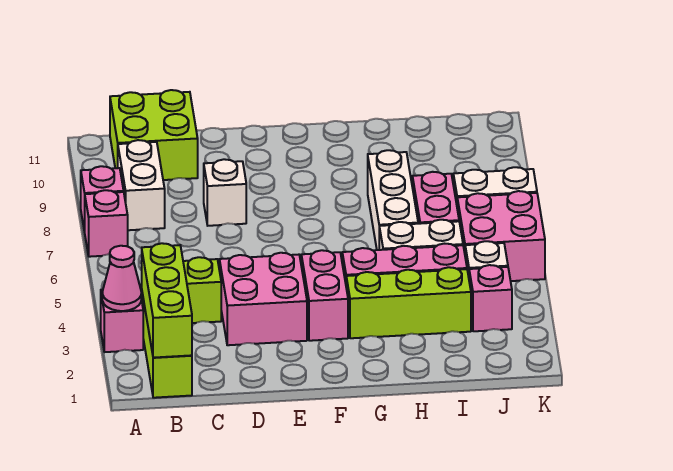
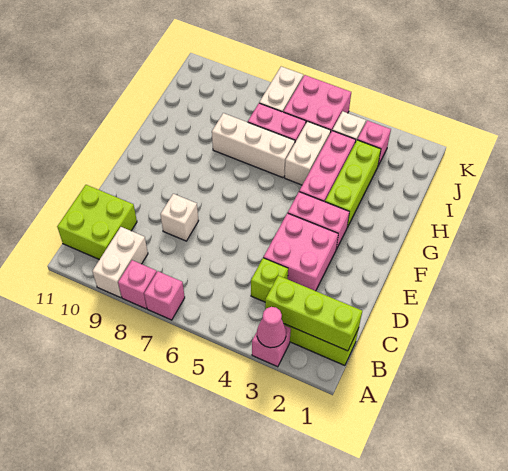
white 1x2 brick [118,140,165,230] -> white 1x2 brick turned to [92,227,148,297]

